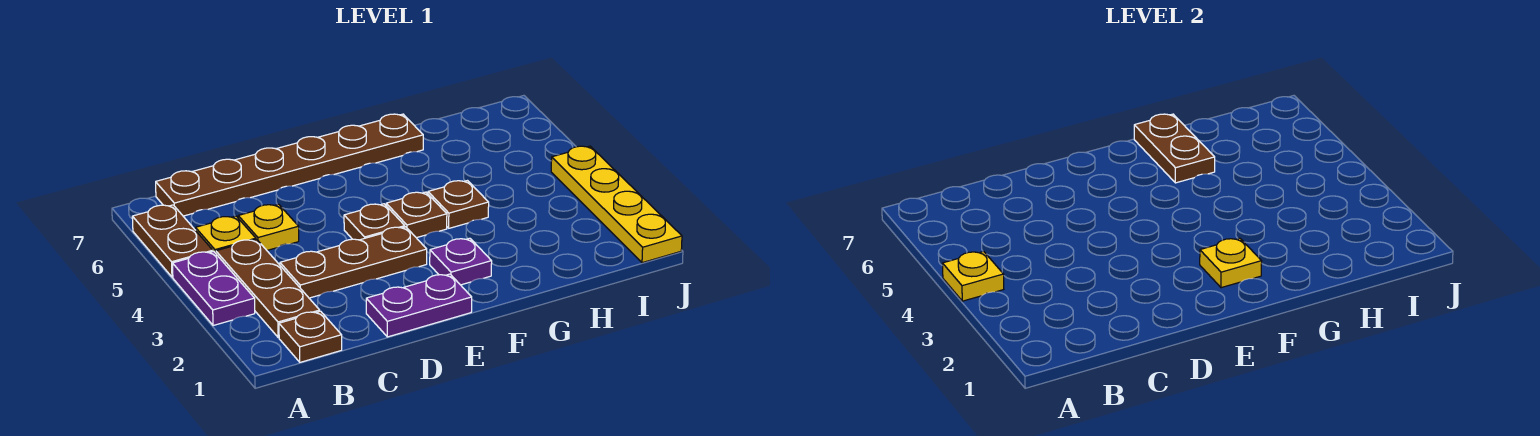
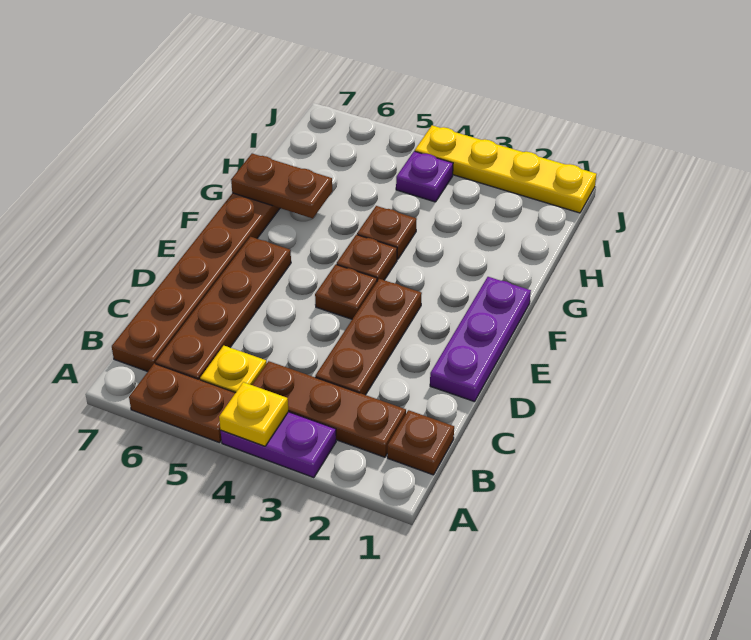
none -> brown 1x4 plate [155,237,291,380]
yellow 1x1 plate [238,204,299,250] -> none
purple 1x2 plate [366,274,472,337] -> purple 1x3 plate [430,277,531,402]
purple 1x1 plate [430,238,492,285] -> purple 1x1 plate moved to [396,151,453,202]
yellow 1x1 plate [1200,238,1262,288] -> none

